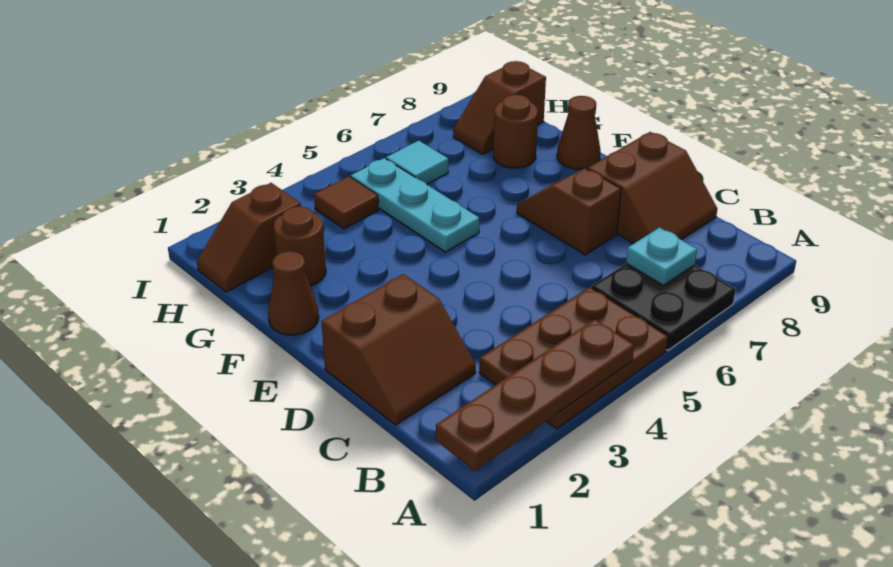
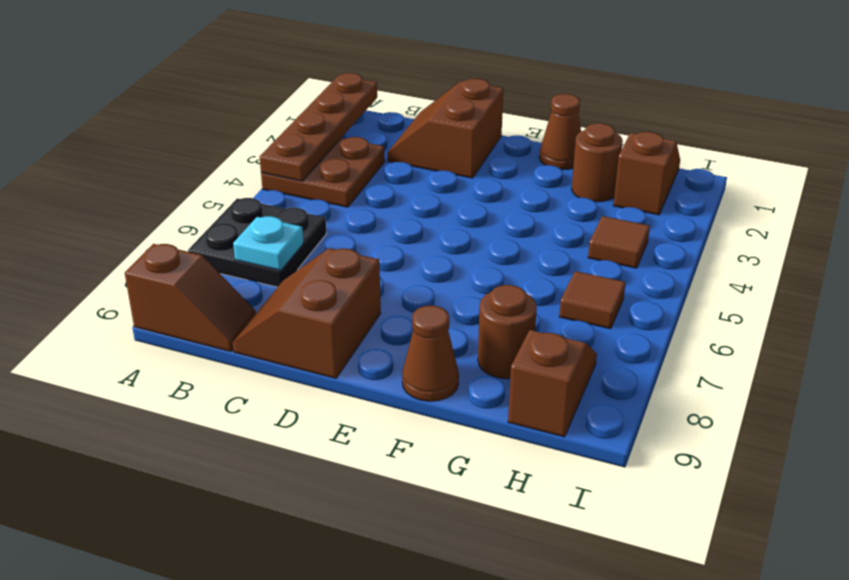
brown 2x3 plate [479,287,668,429] -> brown 2x2 plate [261,137,385,207]
brown 1x2 slope [517,168,621,255] -> brown 1x2 slope moved to [125,244,256,352]
cyan 1x3 plate [351,158,479,252] -> none
cyan 1x1 tile [386,141,448,184] -> brown 1x1 tile [559,271,625,329]

